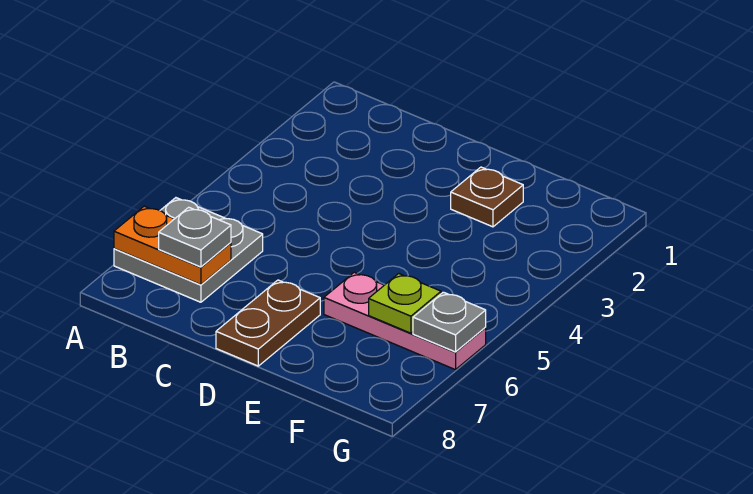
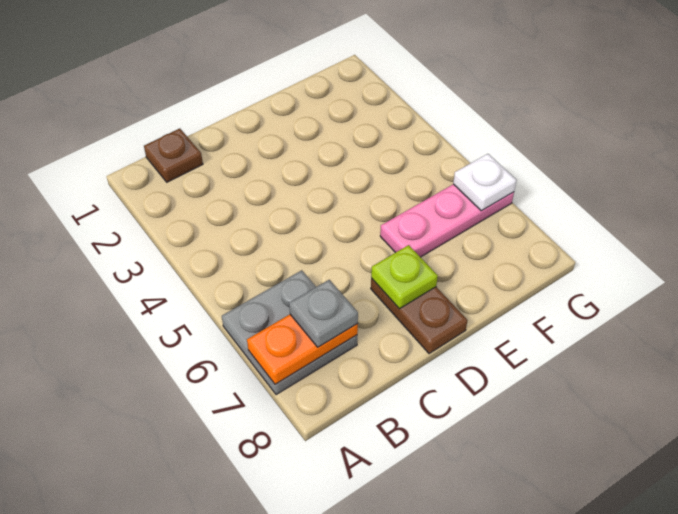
brown 1x1 plate [451,167,523,227] -> brown 1x1 plate moved to [144,128,203,182]
lime 1x1 plate [369,274,441,333] -> lime 1x1 plate moved to [371,245,438,309]
grey 1x1 plate [413,292,486,352] -> white 1x1 plate [453,154,517,211]

